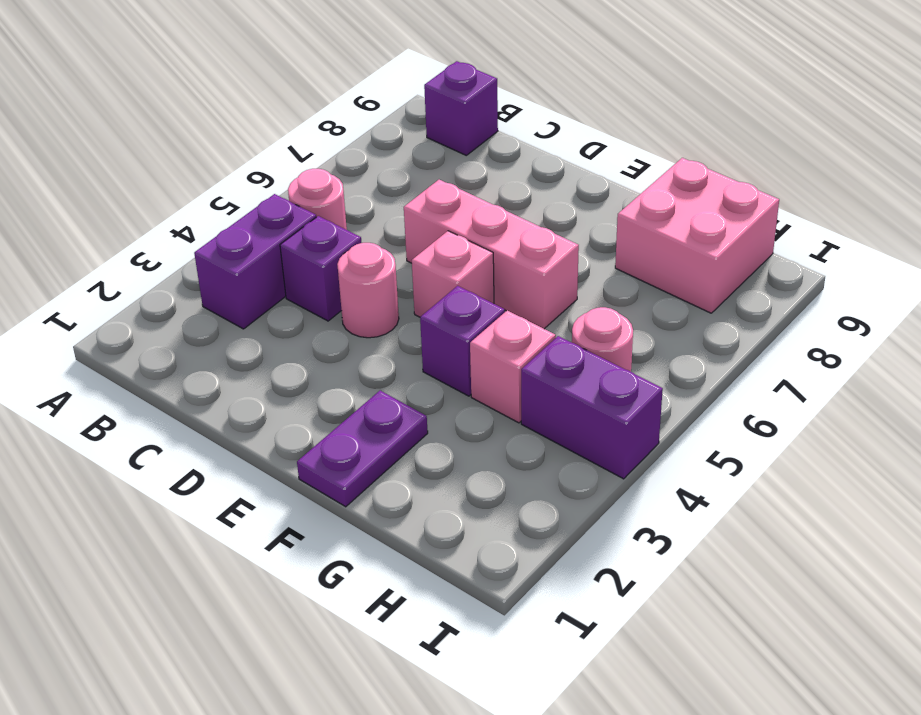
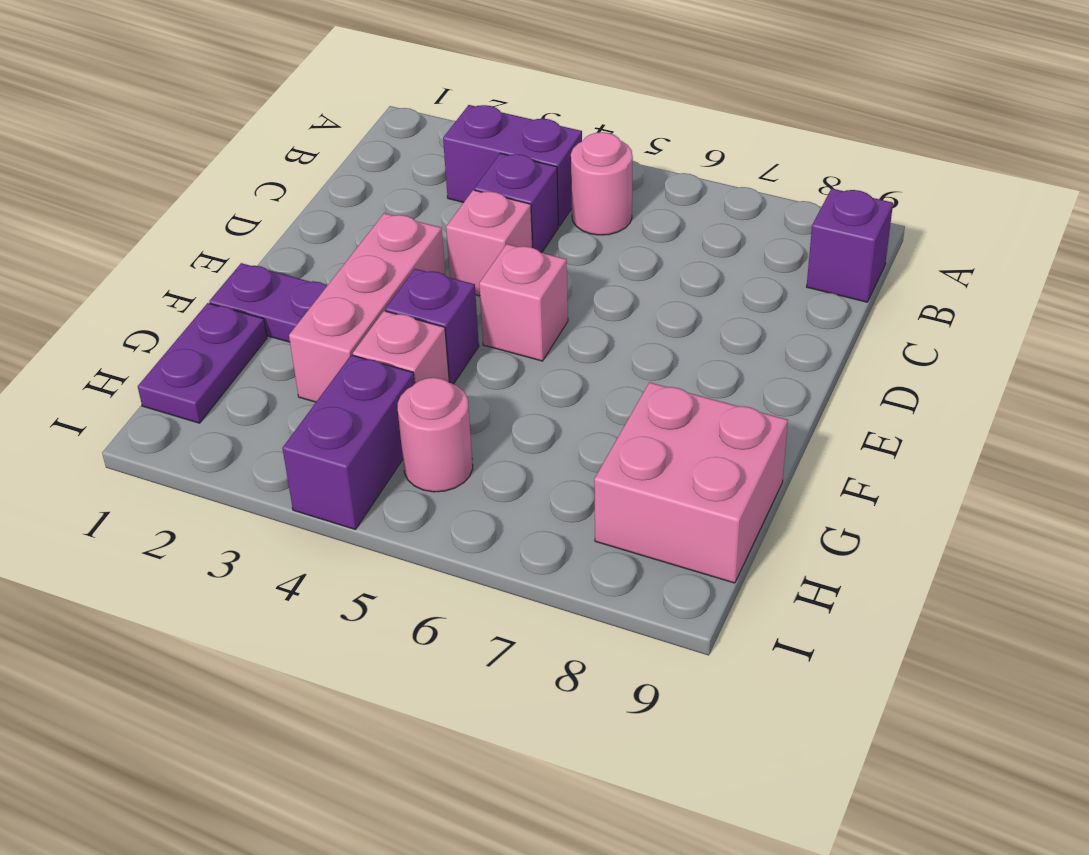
pink 1x1 round brick [337,243,399,338] -> pink 1x1 brick [446,190,532,296]
pink 1x3 brick [404,180,579,329] -> pink 1x3 brick moved to [289,213,445,402]
none -> purple 1x2 plate [138,303,267,423]

